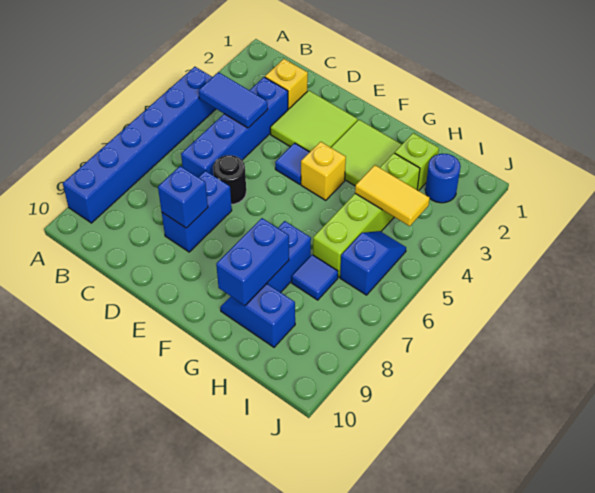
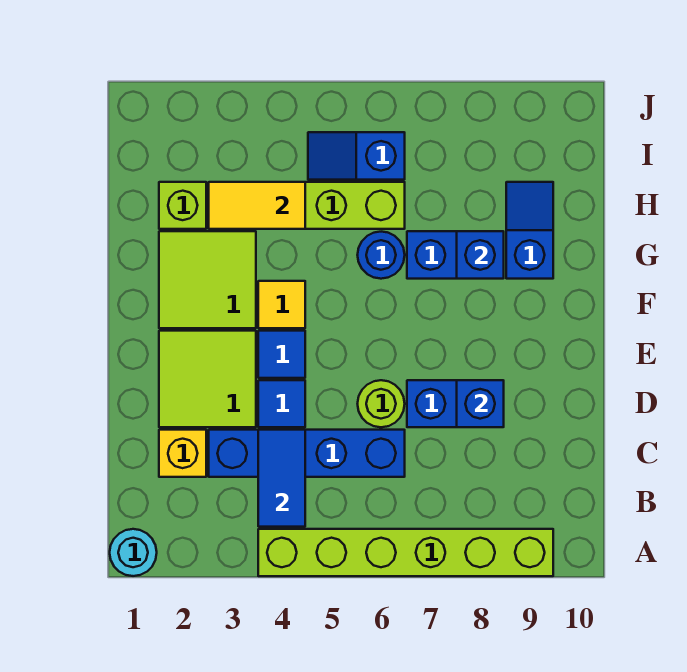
none -> cyan 1x1 round brick [110,529,157,576]
blue 1x6 brick [63,67,216,223] -> lime 1x6 brick [258,529,553,576]
black 1x1 round brick [213,155,246,204] -> lime 1x1 round brick [358,380,405,427]
yellow 1x1 brick [301,142,346,200] -> yellow 1x1 tile [258,281,305,328]
blue 1x2 brick [216,218,289,305] -> blue 1x1 brick [457,231,504,279]
blue 1x2 slope [220,284,295,347] -> blue 1x2 slope turned to [506,182,553,279]
yellow 1x2 tile [355,165,430,226] -> yellow 1x2 tile turned to [209,182,305,229]
blue 1x1 tile [292,255,338,300] -> blue 1x1 tile moved to [258,380,305,427]
blue 1x1 round brick [425,154,461,203] -> blue 1x1 round brick moved to [358,232,405,279]

